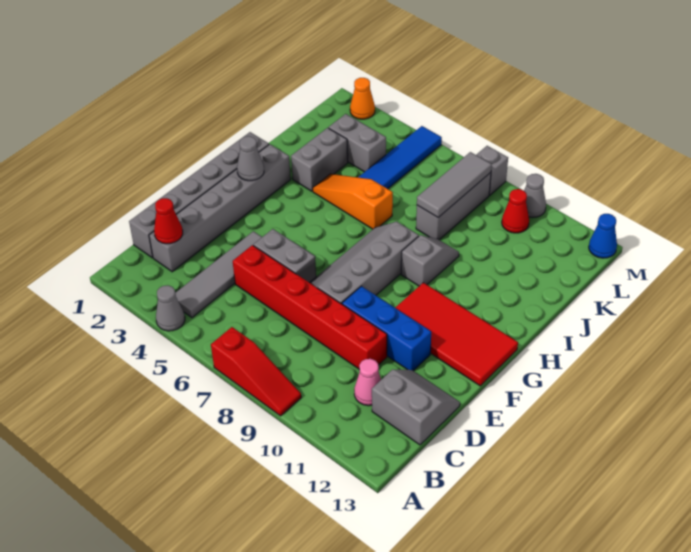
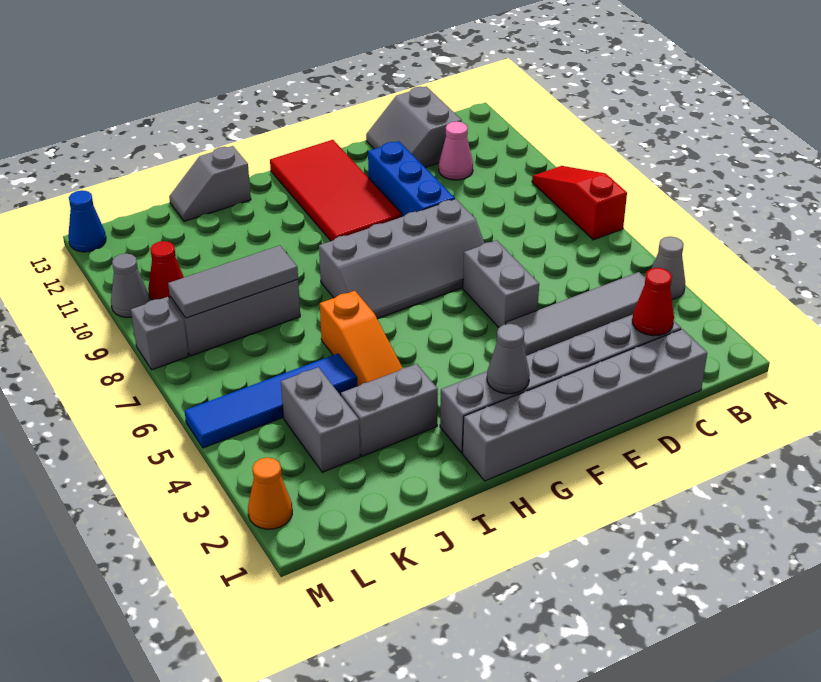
red 1x6 brick [233,245,387,370] -> none
grey 1x2 slope [401,235,459,286] -> grey 1x2 slope moved to [169,146,251,221]

